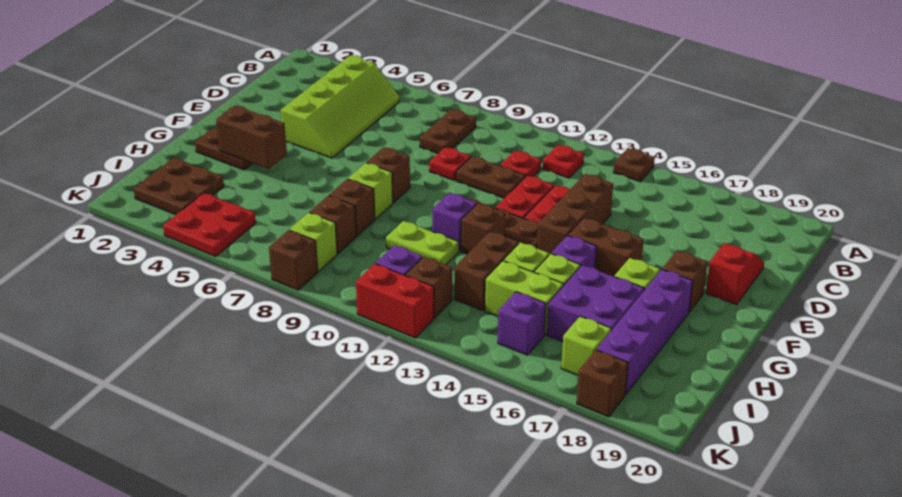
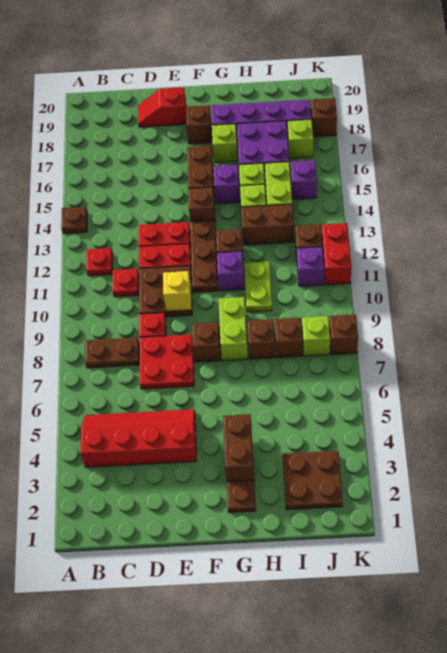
lime 2x4 slope [281,55,399,158] -> red 2x4 slope [81,409,197,467]
brown 1x2 plate [456,157,526,198] -> brown 2x2 plate [139,266,192,317]
brown 1x3 brick [537,174,613,255] -> brown 1x1 brick [188,187,215,222]
none -> yellow 1x1 brick [163,271,192,311]
lime 1x1 brick [348,163,393,219] -> lime 1x2 brick [219,297,248,361]
red 2x2 plate [163,193,256,256] -> red 2x2 plate moved to [139,334,194,389]

